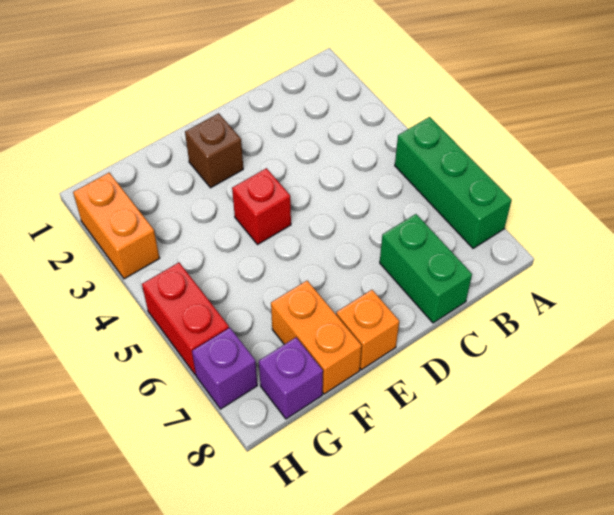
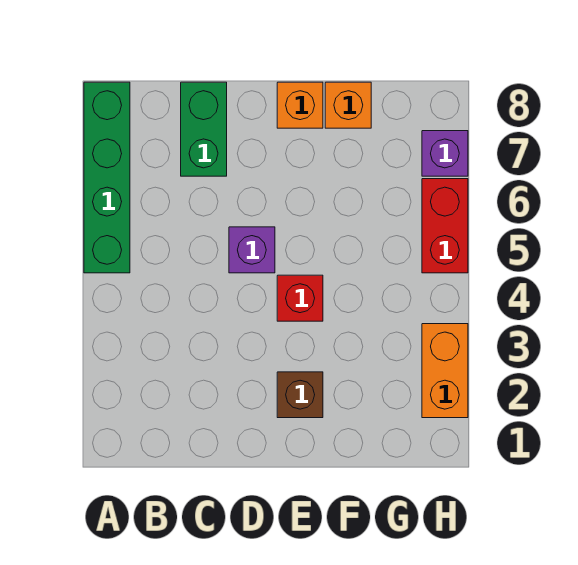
green 1x3 brick [395,117,512,248] -> green 1x4 brick [84,82,130,273]
orange 1x2 brick [271,281,362,394] -> orange 1x1 brick [325,82,371,128]
purple 1x1 brick [259,338,323,419] -> purple 1x1 brick moved to [229,227,275,273]

